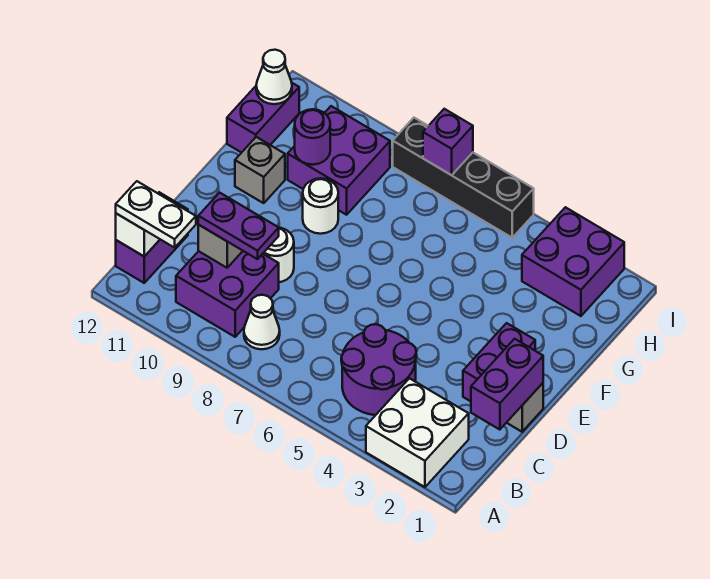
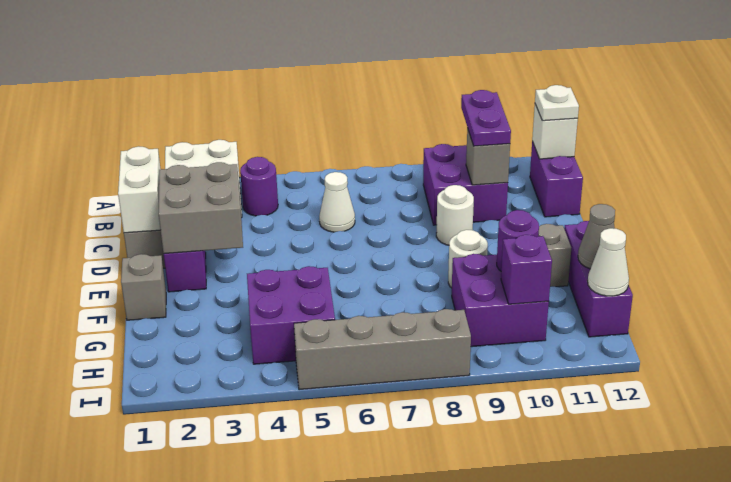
purple 2x2 round brick [341,324,416,415] -> purple 1x1 round brick [240,157,278,216]
white 1x1 cone [244,295,280,349] -> white 1x1 cone moved to [319,172,355,232]
white 1x2 plate [116,181,196,248] -> white 1x1 plate [535,85,579,121]
purple 1x2 brick [471,339,543,430] -> white 1x2 brick [118,146,161,233]
purple 1x2 plate [198,193,279,259] -> purple 1x2 plate turned to [461,90,511,146]
none -> grey 2x2 brick [159,162,243,254]
none -> grey 1x1 brick [121,254,166,320]
purple 1x2 brick [227,83,299,153] -> purple 1x3 brick [564,221,633,337]
none -> grey 1x1 cone [578,204,615,269]
purple 2x2 brick [522,207,624,316] -> purple 2x2 brick moved to [247,266,335,364]
black 1x4 brick [393,118,534,238] -> grey 1x4 brick [294,309,471,390]
purple 1x1 brick [423,109,473,175] -> purple 1x1 brick moved to [501,235,552,304]

